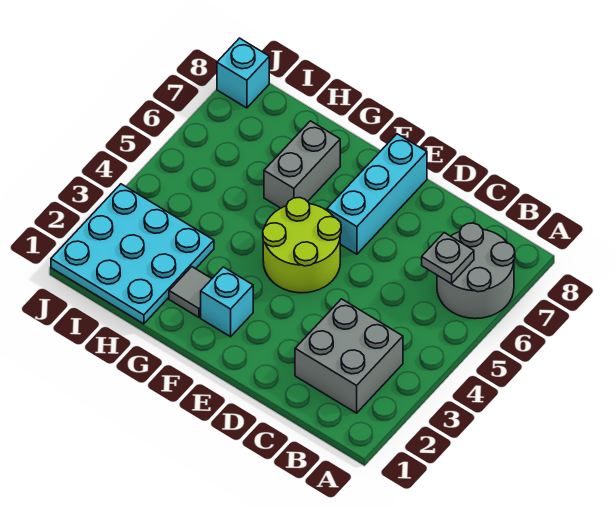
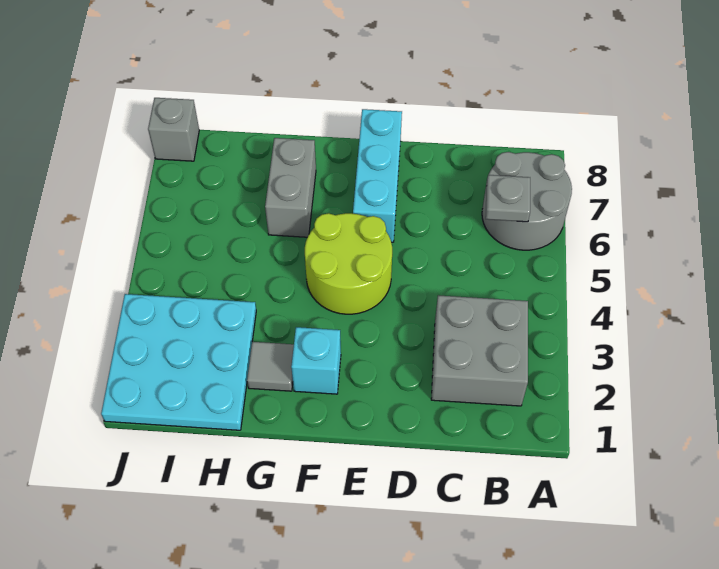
cyan 1x1 brick [217,38,269,108] -> grey 1x1 brick [148,98,199,161]

